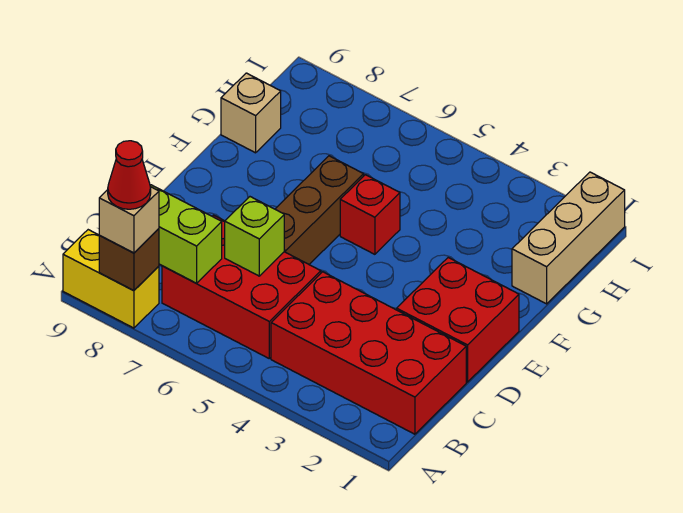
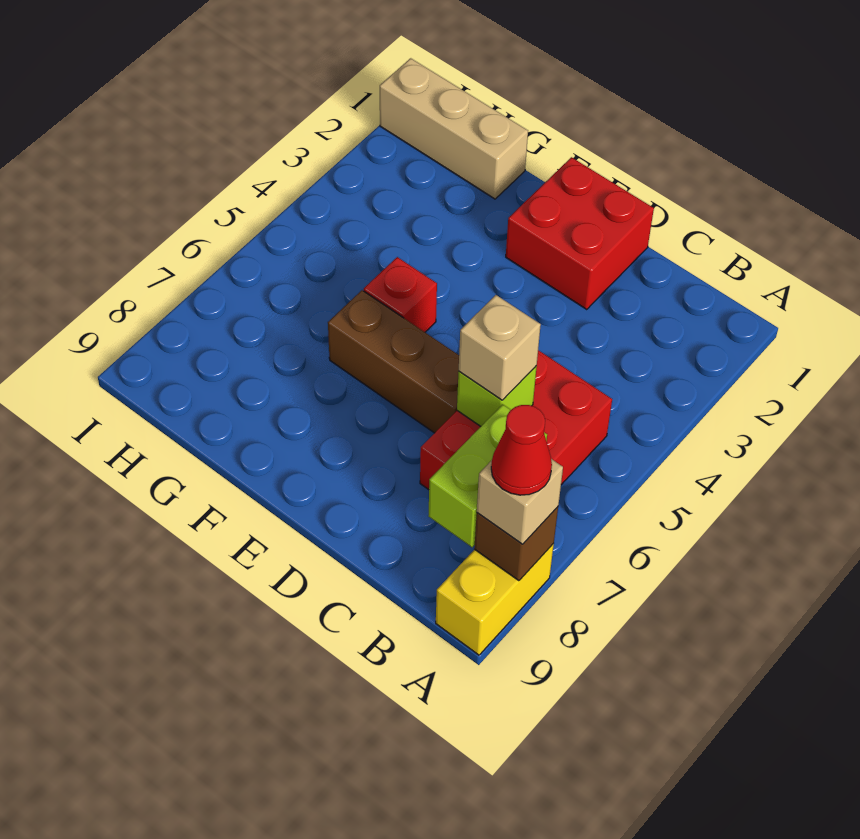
red 2x4 brick [271,272,466,434] -> none
tan 1x1 brick [221,73,281,153] -> tan 1x1 brick moved to [459,295,541,400]

